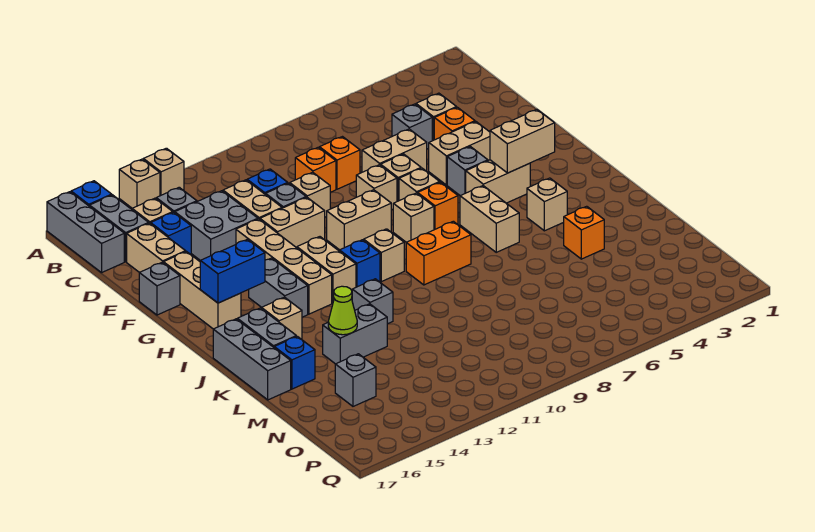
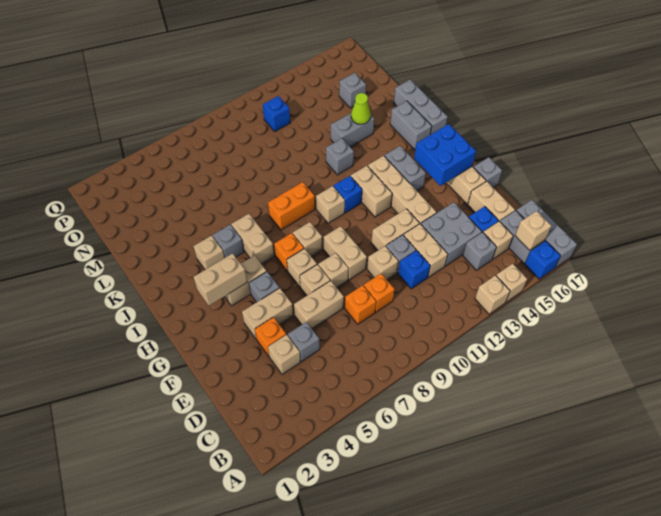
tan 1x2 brick [327,190,391,250] -> tan 1x2 brick turned to [324,226,367,280]
blue 1x2 brick [200,239,265,303] -> blue 2x2 brick [414,124,476,186]
none -> grey 1x1 brick [213,225,244,258]
tan 1x1 brick [262,297,302,339] -> tan 1x1 brick moved to [515,211,551,250]
orange 1x1 brick [564,206,604,259] -> none
blue 1x1 brick [274,336,315,389] -> blue 1x1 brick moved to [263,96,290,131]

